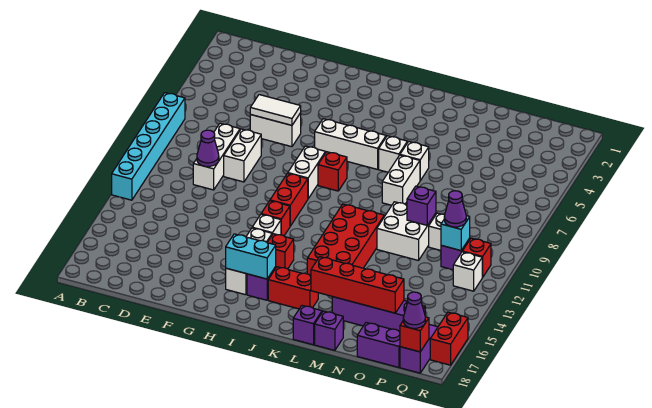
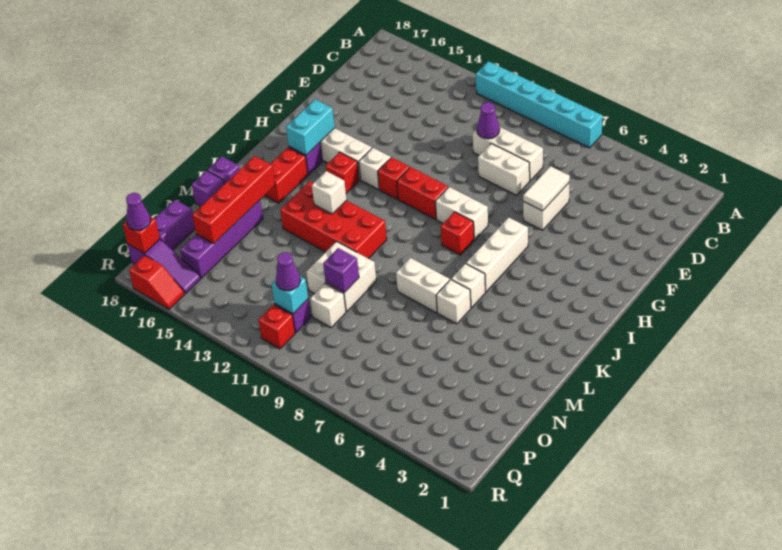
white 1x1 brick [453,252,482,291] -> white 1x1 brick moved to [312,171,347,214]
red 1x2 brick [430,312,468,365] -> red 1x2 slope [129,255,185,309]

